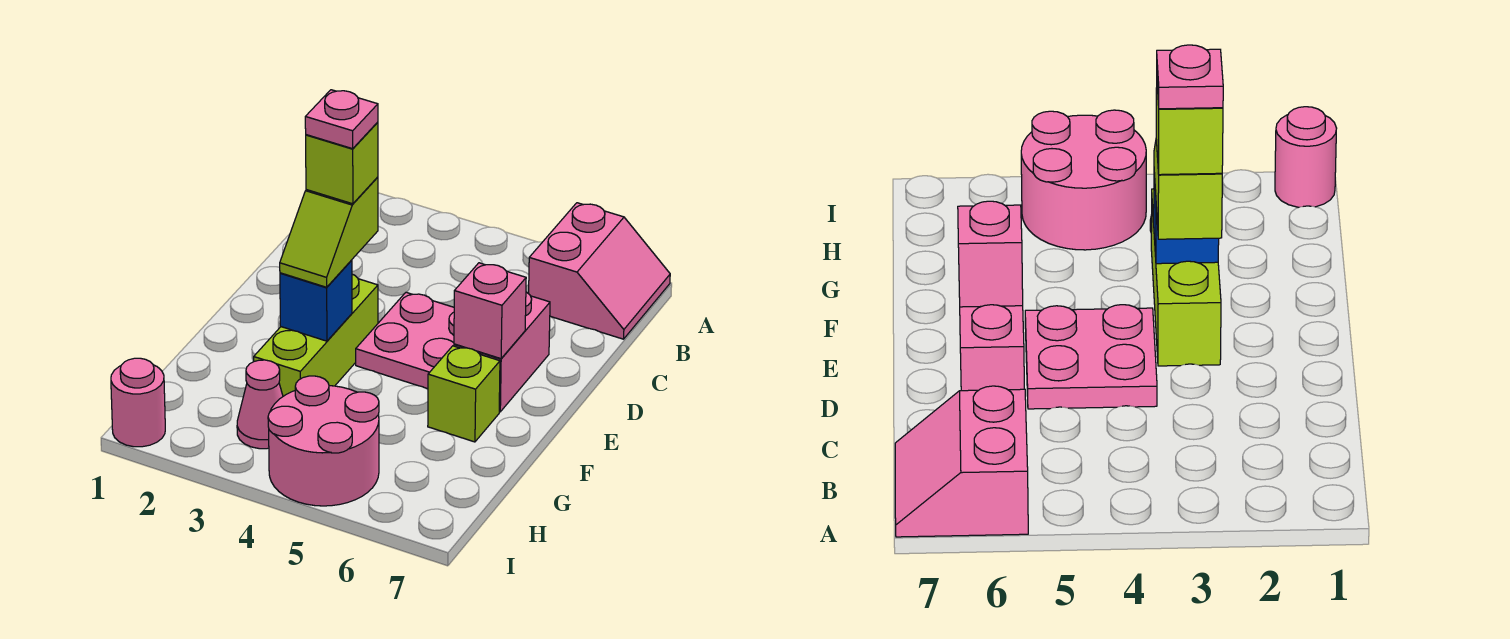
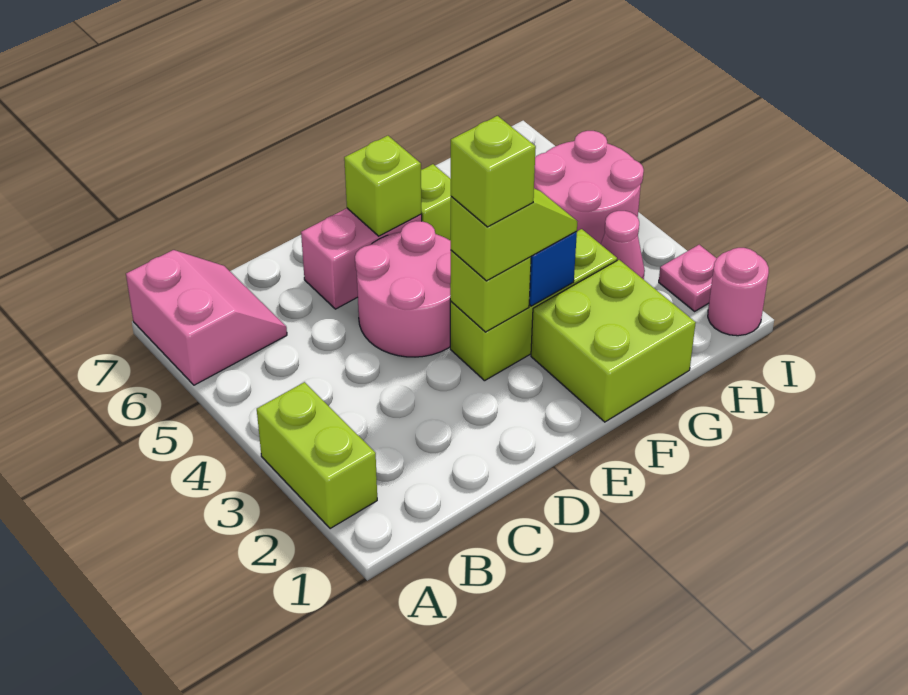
none -> lime 1x2 brick [257,382,377,529]
pink 2x2 slope [528,203,670,339] -> pink 2x2 slope turned to [126,250,287,385]
pink 2x2 plate [356,292,454,389] -> pink 2x2 round brick [355,221,451,357]
none -> lime 1x1 brick [450,250,531,332]
pink 1x1 plate [305,90,378,149] -> pink 1x1 plate moved to [659,245,717,311]
pink 1x1 brick [454,263,526,359] -> lime 1x1 brick [344,136,421,236]
none -> lime 2x2 brick [531,260,696,422]

